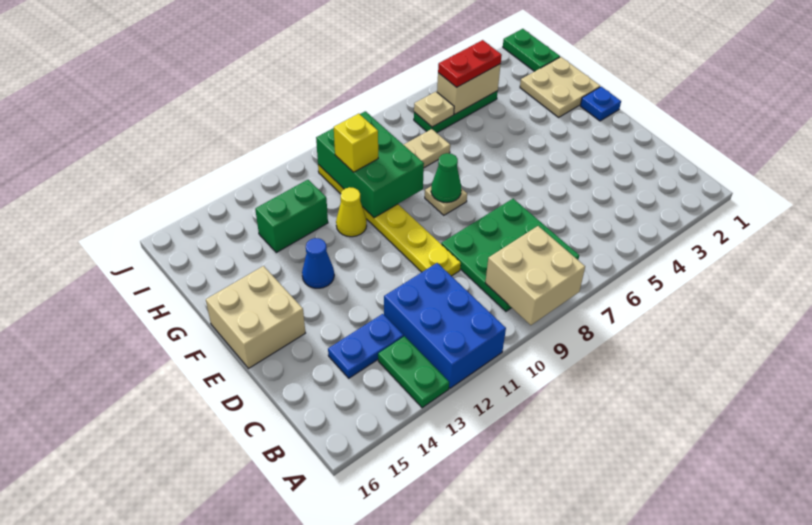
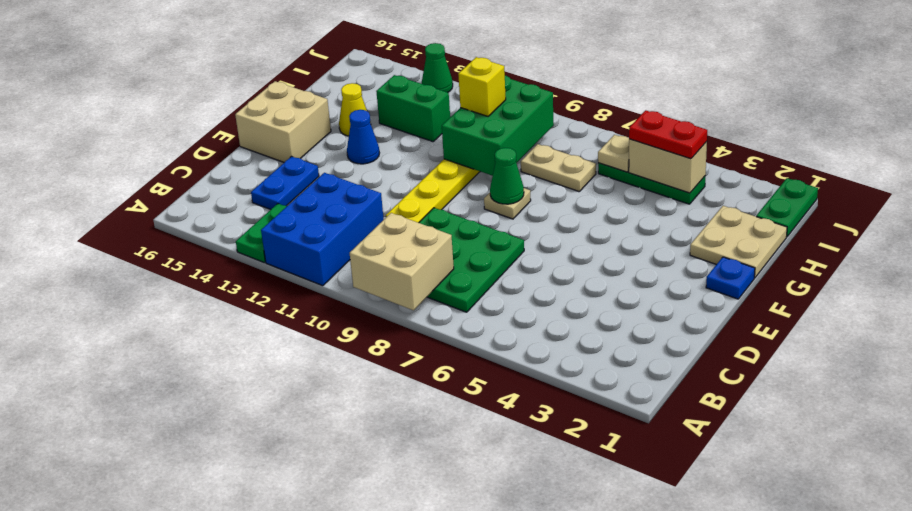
blue 1x2 plate [328,314,404,378] -> blue 1x2 plate turned to [251,156,319,209]
yellow 1x1 cone [336,187,367,237] -> yellow 1x1 cone moved to [339,83,371,136]
none -> green 1x1 cone [422,43,453,92]

